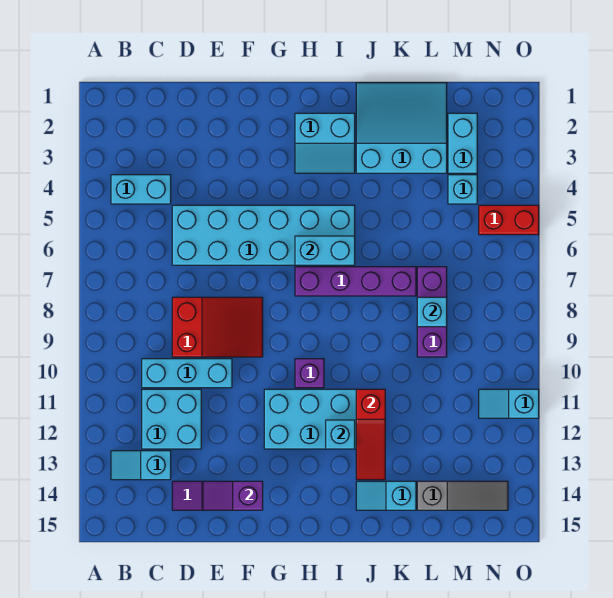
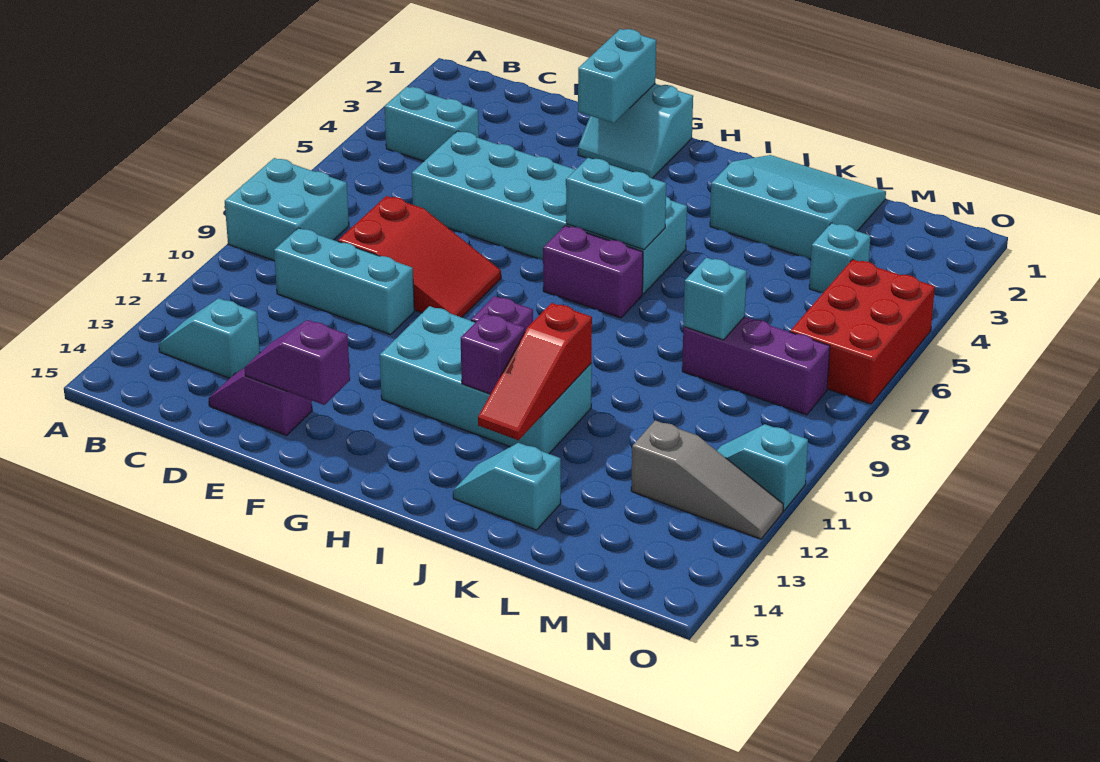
cyan 2x2 brick [142,389,201,449] -> cyan 2x2 brick moved to [225,158,349,261]
cyan 2x2 slope [295,113,355,173] -> cyan 2x2 slope moved to [578,84,693,178]
purple 1x4 brick [295,267,416,296] -> purple 1x2 brick [543,226,643,318]
cyan 1x1 brick [326,420,355,449] -> purple 1x1 brick [461,314,525,394]
purple 1x3 brick [417,267,447,357] -> purple 1x3 brick turned to [682,317,830,415]
grey 1x3 slope [417,481,508,510] -> grey 1x3 slope moved to [631,420,783,539]
cyan 1x2 brick [448,113,477,173] -> cyan 1x2 brick moved to [578,29,656,123]
red 1x2 brick [479,205,539,235] -> red 2x3 brick [790,260,935,404]

